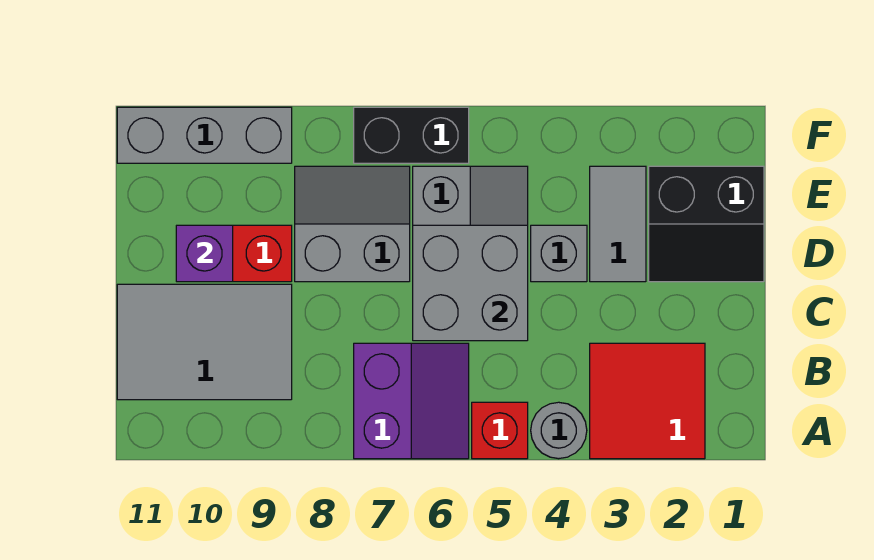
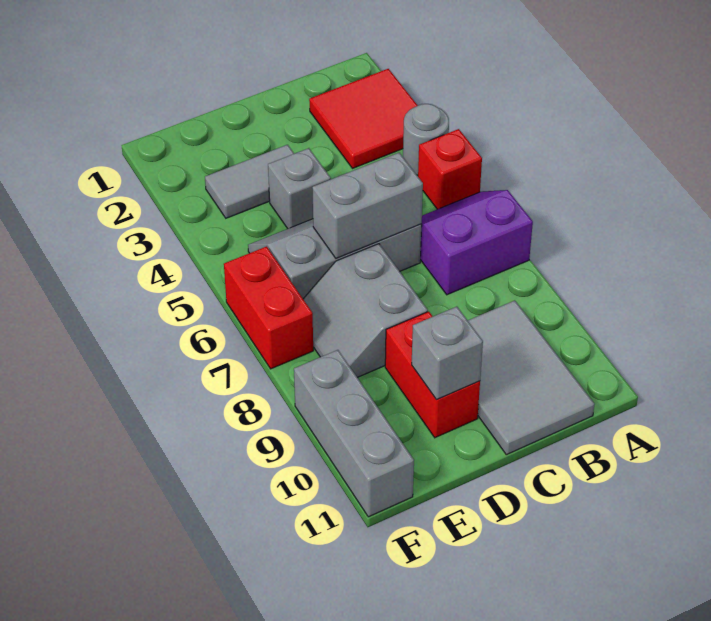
grey 2x2 brick [413,225,528,341] -> grey 1x2 brick [312,153,423,259]
black 2x2 slope [649,166,764,282] -> none
purple 1x1 brick [176,225,233,282] -> grey 1x1 brick [412,307,483,400]
black 1x2 brick [354,107,469,163] -> red 1x2 brick [224,247,313,369]

